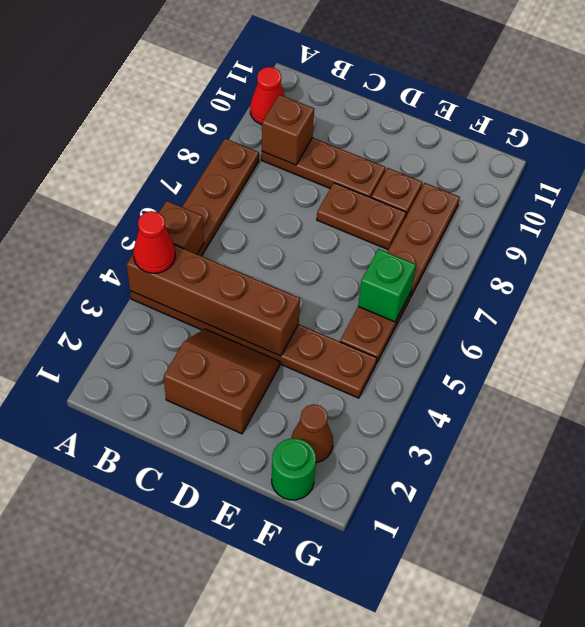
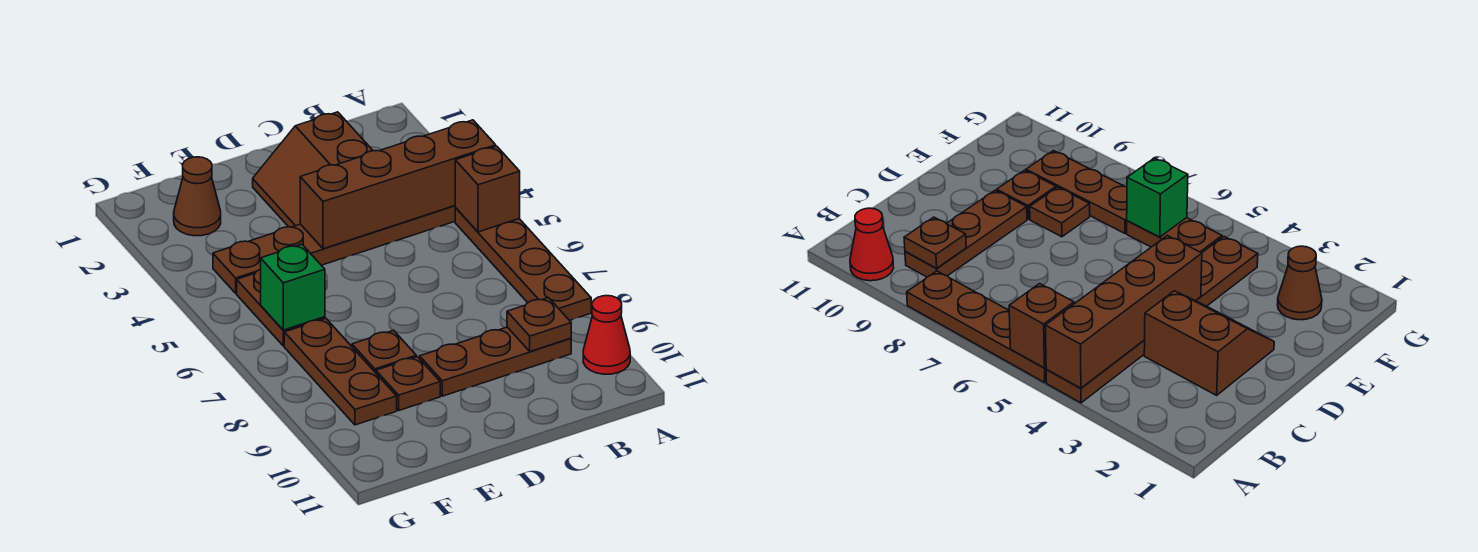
red 1x1 cone [134,211,175,273] -> none
brown 1x1 brick [262,94,314,165] -> brown 1x1 plate [507,298,571,351]
brown 2x2 slope [164,329,280,434] -> brown 2x2 slope turned to [253,112,373,227]
brown 1x2 plate [317,183,406,250] -> brown 1x1 plate [352,330,416,373]
green 1x1 round brick [272,438,316,500] -> none

